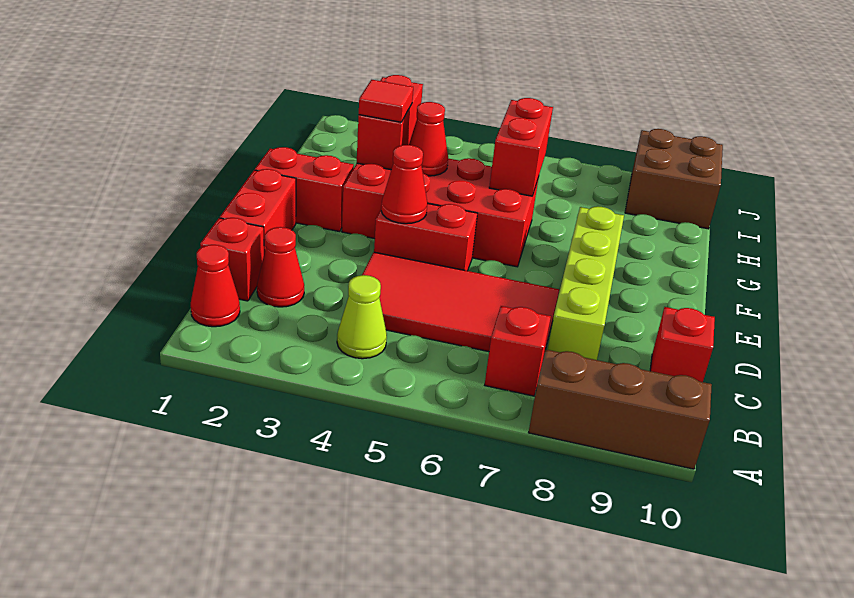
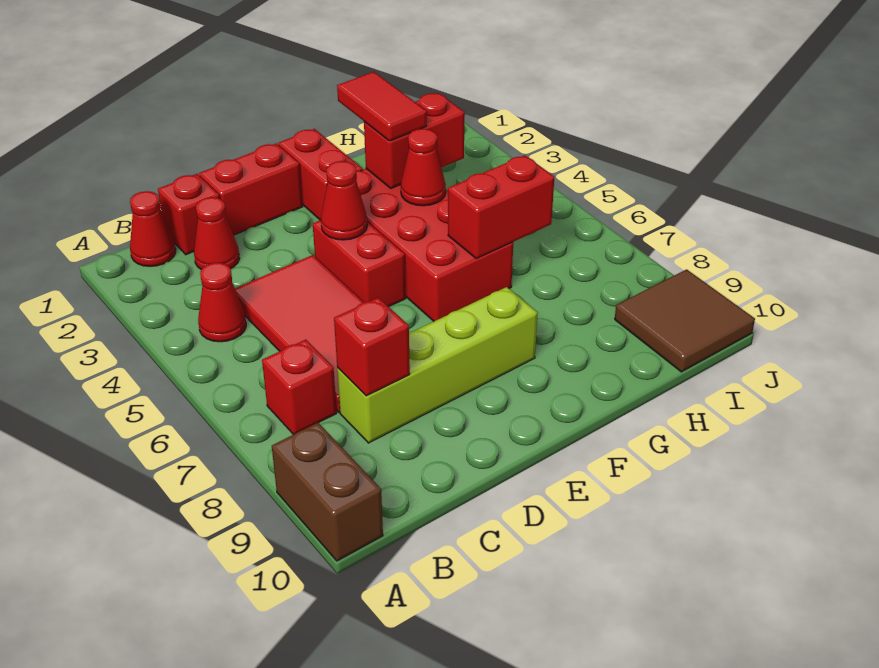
brown 1x3 brick [529,350,712,469] -> brown 1x2 brick [272,423,383,561]
lime 1x1 cone [337,275,387,359] -> red 1x1 cone [198,263,246,342]
red 1x1 brick [650,307,715,382] -> red 1x1 brick moved to [334,298,410,396]
red 1x1 tile [359,80,413,122] -> red 1x2 tile [337,72,427,141]
brown 2x2 brick [625,129,723,229] -> brown 2x2 tile [615,269,755,372]

